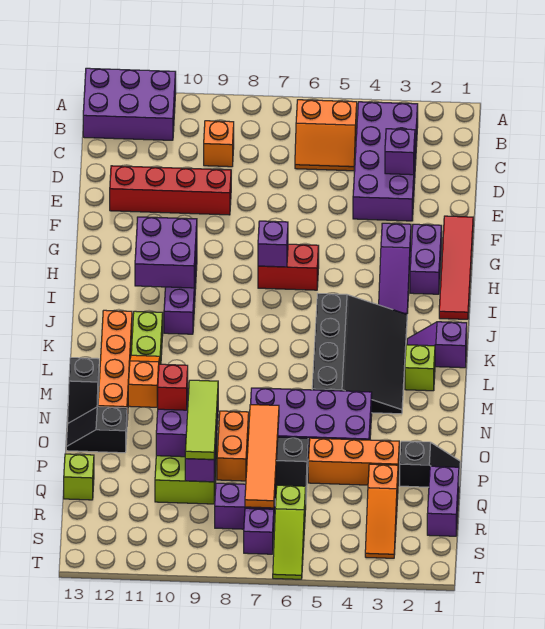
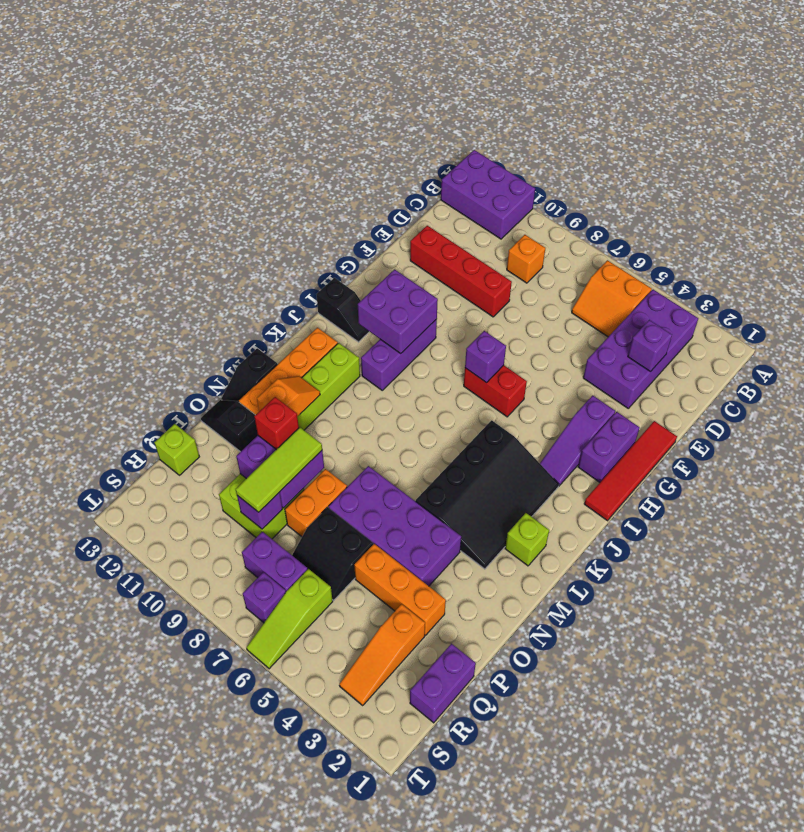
purple 1x2 slope [407,322,467,368] -> none
orange 1x4 tile [245,405,279,508] -> none
black 1x2 slope [400,441,460,487] -> black 1x2 slope moved to [316,278,369,342]

